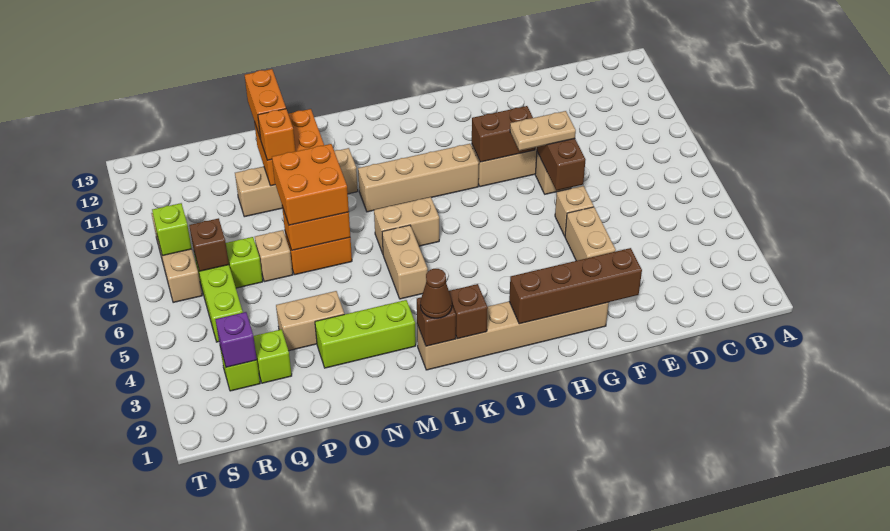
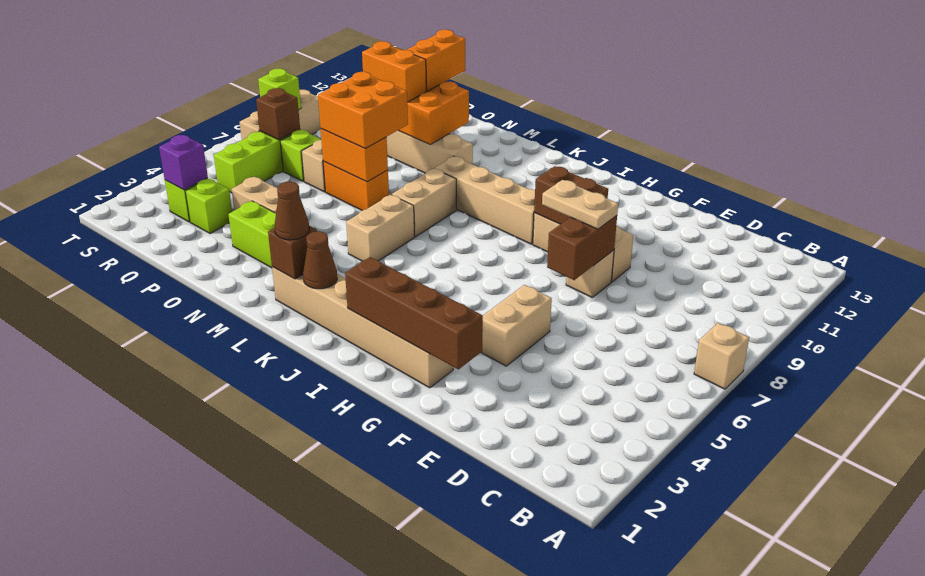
tan 1x1 brick [555,186,594,236] -> tan 1x1 brick moved to [694,323,749,389]
brown 1x1 brick [449,284,488,339] -> brown 1x1 cone [303,231,337,289]
tan 1x2 brick [374,197,439,253] -> tan 1x2 brick turned to [392,169,456,237]
orange 1x1 brick [258,109,295,160] -> orange 1x2 brick [362,41,426,102]

